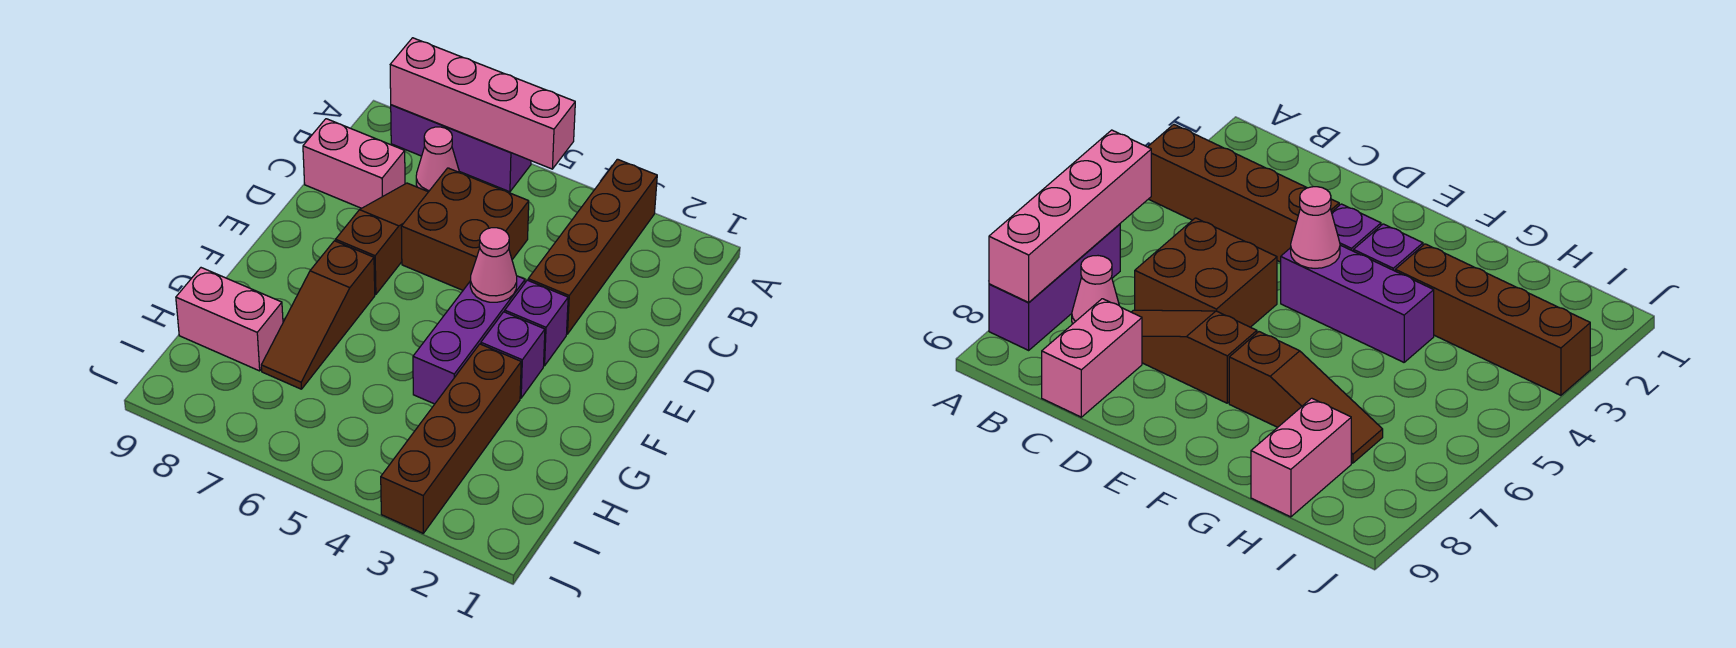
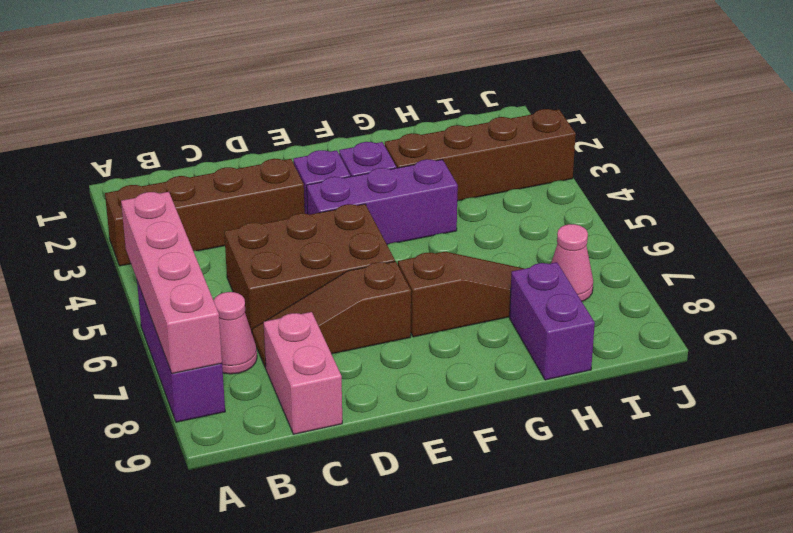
brown 2x2 brick [401,168,529,290] -> brown 2x3 brick [224,204,395,332]
pink 1x1 cone [470,228,517,302] -> pink 1x1 cone moved to [551,224,593,301]
pink 1x2 brick [176,268,283,371] -> purple 1x2 brick [510,262,595,380]

